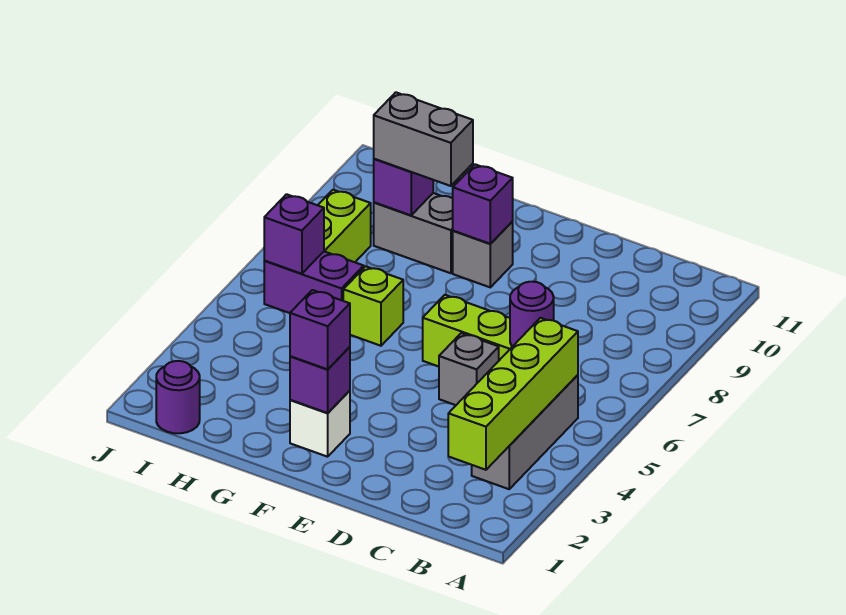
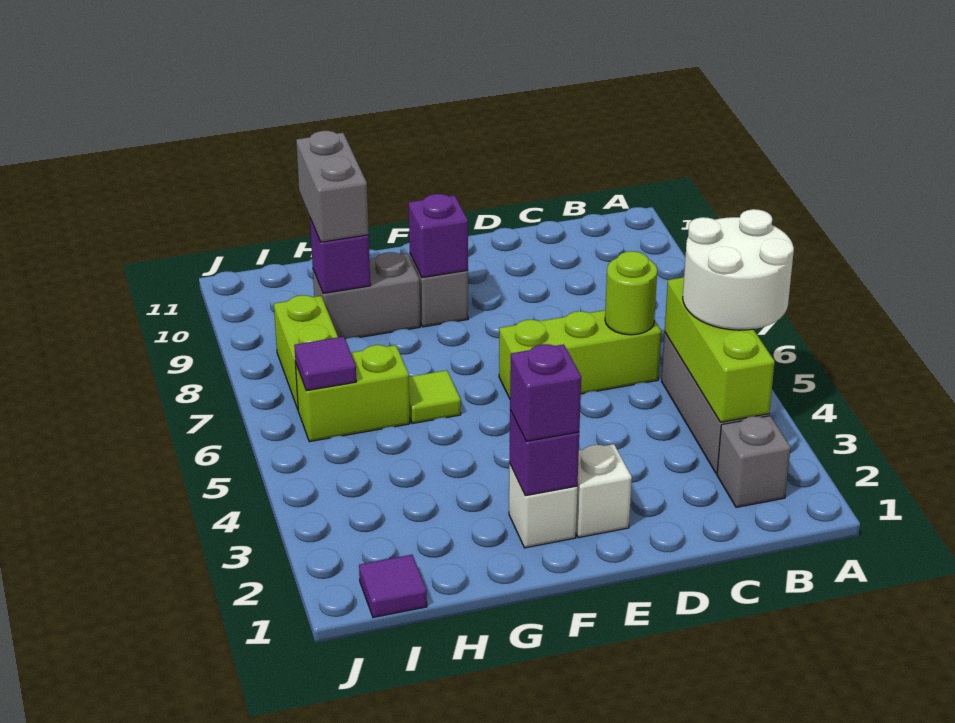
none -> white 2x2 round brick [683,209,794,330]
lime 1x4 brick [448,318,578,470] -> lime 1x3 brick [665,277,775,422]
purple 1x1 round brick [510,282,554,347] -> lime 1x1 round brick [605,251,657,335]
grey 1x1 brick [439,333,499,405] -> grey 1x1 brick moved to [717,416,791,507]
none -> white 1x1 brick [576,444,632,538]
lime 1x1 brick [343,266,403,346] -> lime 1x1 tile [409,370,461,424]
grey 1x2 brick [374,92,473,186] -> grey 1x2 brick turned to [296,131,369,242]
purple 1x2 brick [264,251,364,313] -> lime 1x2 brick [295,345,410,442]
purple 1x1 round brick [156,361,200,433] -> purple 1x1 tile [359,555,427,617]
purple 1x1 brick [264,194,324,274] -> purple 1x1 tile [294,337,356,391]

